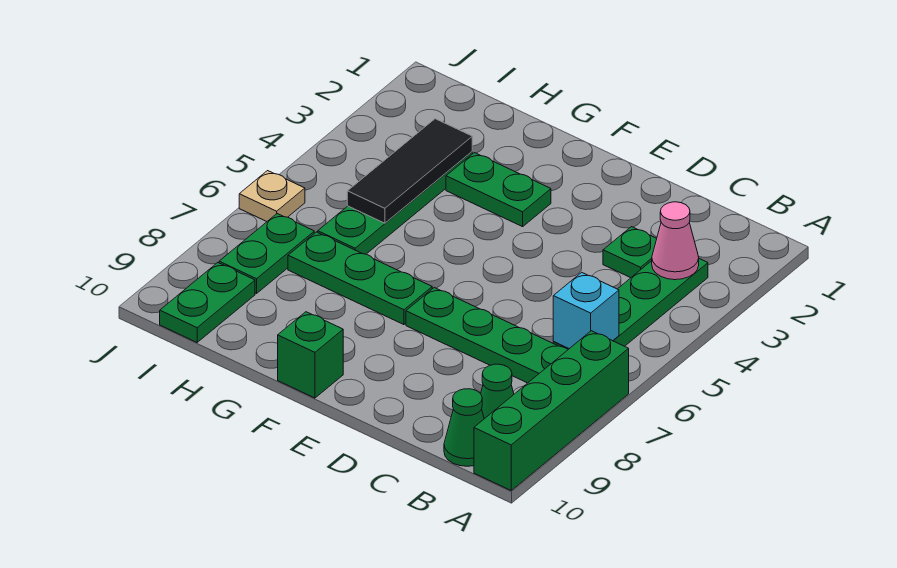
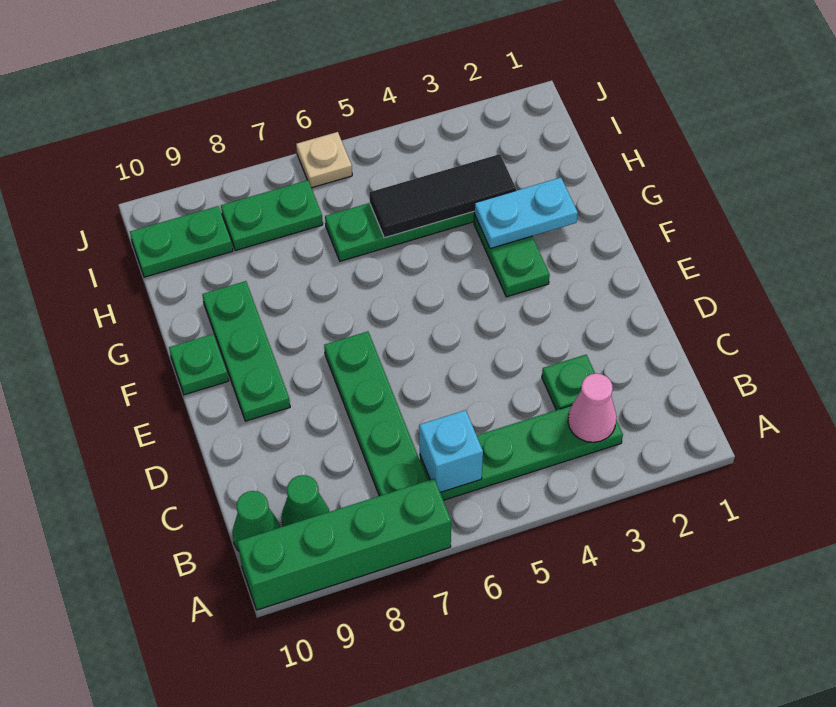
green 1x3 plate [288,232,432,325] -> green 1x3 plate moved to [202,281,290,421]
green 1x1 brick [278,312,343,398] -> green 1x1 plate [169,334,229,395]
none -> cyan 1x2 plate [474,178,578,249]

